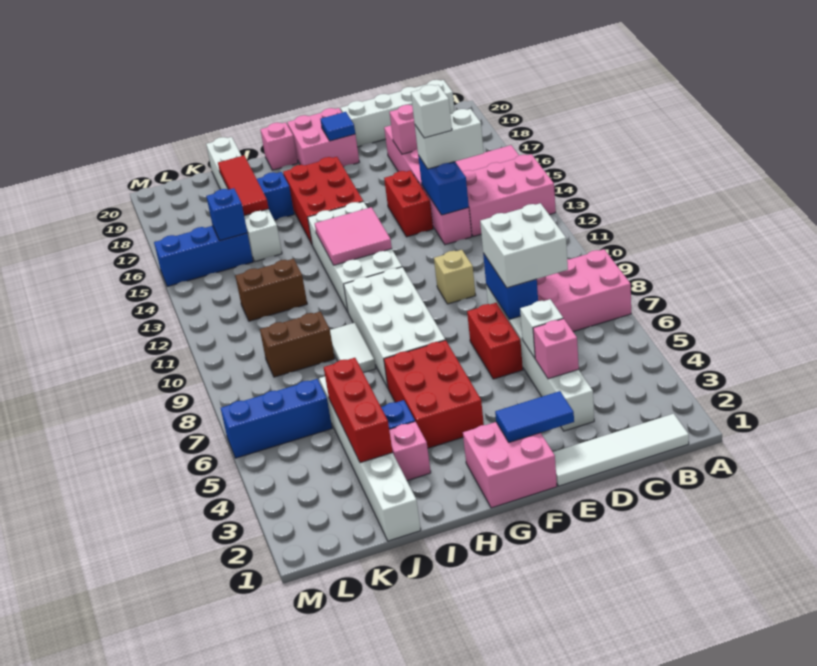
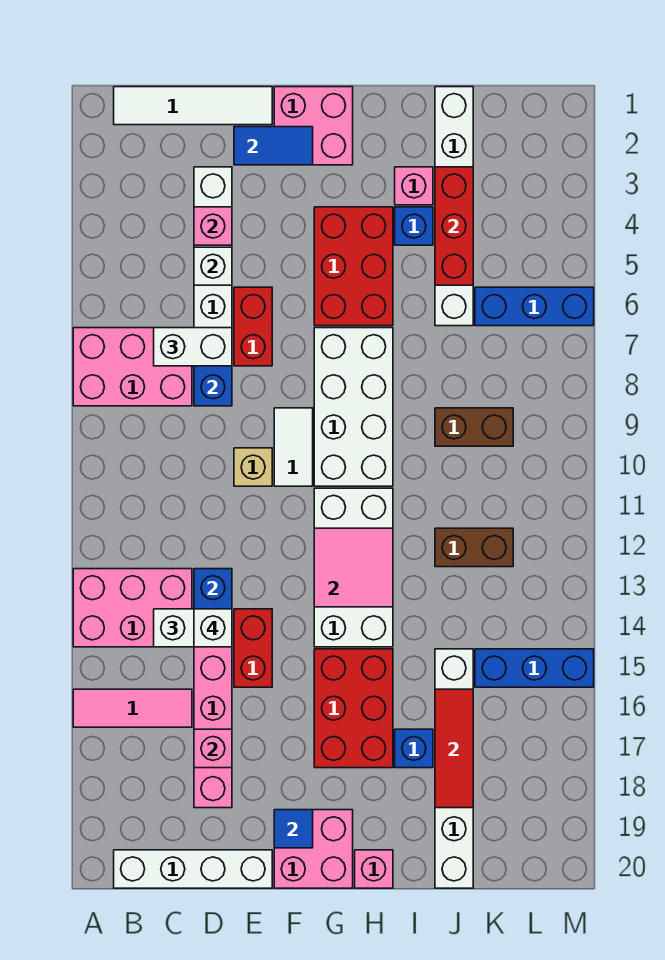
white 2x2 brick [480,203,568,288] -> white 1x2 brick [154,328,232,366]
white 1x2 tile [330,323,376,373] -> white 1x2 tile moved to [274,408,313,486]
blue 1x1 brick [206,188,247,241] -> none

